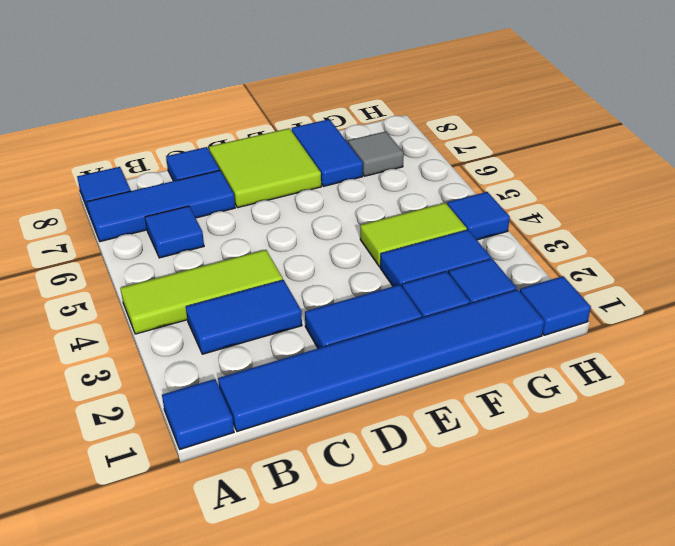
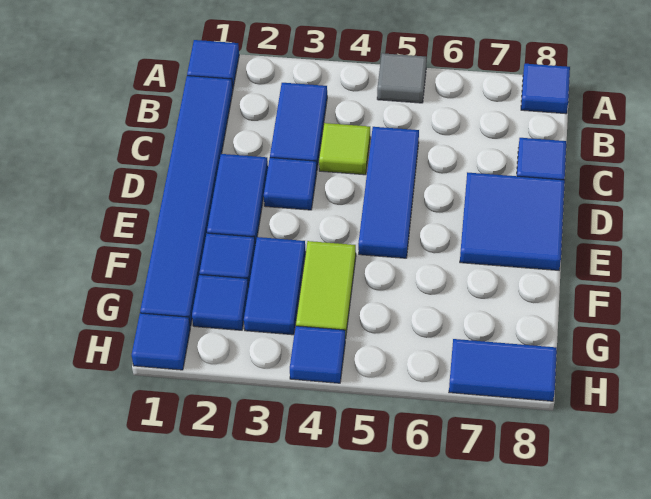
lime 1x3 tile [120,250,283,334] -> lime 1x1 tile [319,123,370,175]
blue 1x3 tile [87,170,235,242] -> blue 1x3 tile moved to [358,127,419,258]
blue 1x1 tile [145,206,204,258] -> blue 1x1 tile moved to [264,158,317,210]
lime 2x2 tile [209,128,321,208] -> blue 2x2 tile [460,172,565,270]
blue 1x2 tile [292,119,363,186] -> blue 1x2 tile moved to [449,339,557,401]
grey 1x1 tile [348,131,404,176] -> grey 1x1 tile moved to [377,53,427,103]

